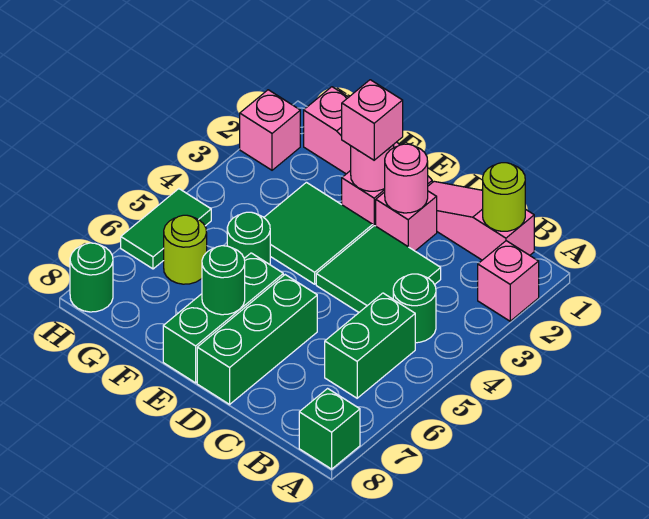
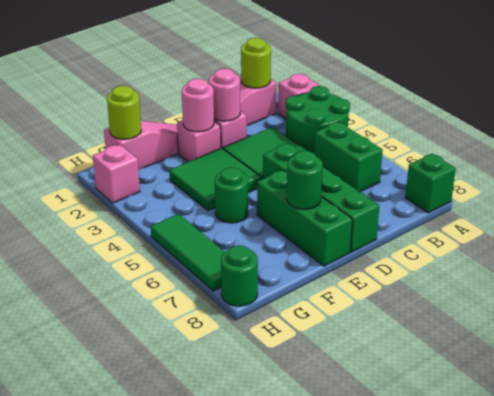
green 1x1 round brick [393,274,436,343] -> green 2x2 round brick [286,86,350,153]
green 1x3 brick [197,275,317,404] -> green 1x4 brick [263,144,379,252]
pink 1x1 brick [342,80,403,160] -> none
lime 1x1 round brick [164,215,207,284] -> lime 1x1 round brick moved to [107,86,141,139]
green 1x2 tile [121,189,211,269] -> green 1x3 tile [151,214,224,291]

